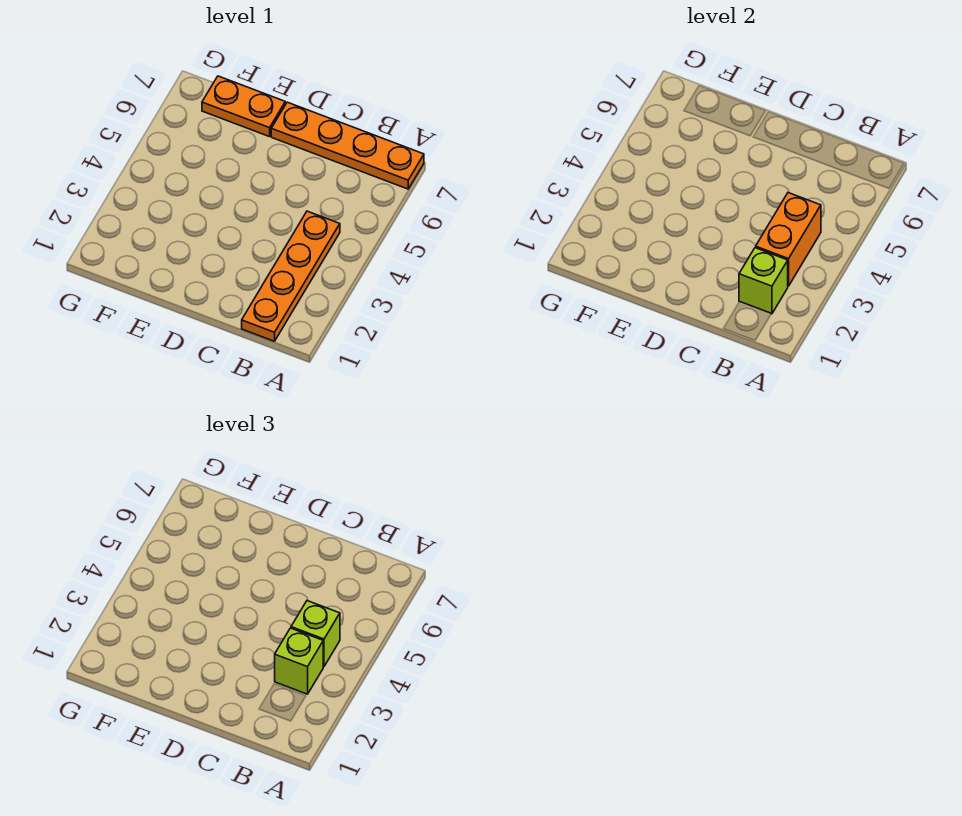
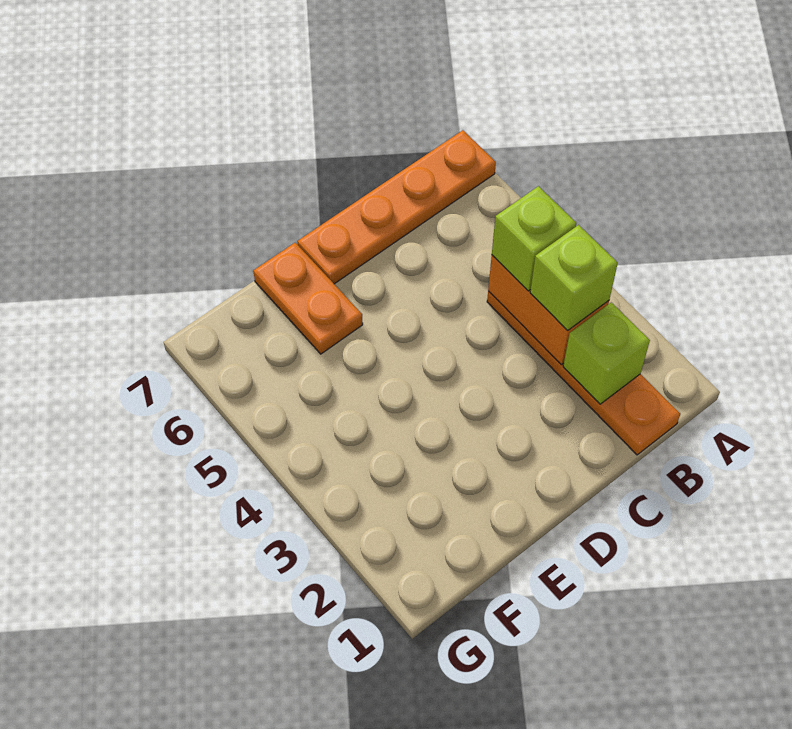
orange 1x2 plate [202,76,285,137] -> orange 1x2 plate turned to [253,243,363,354]

